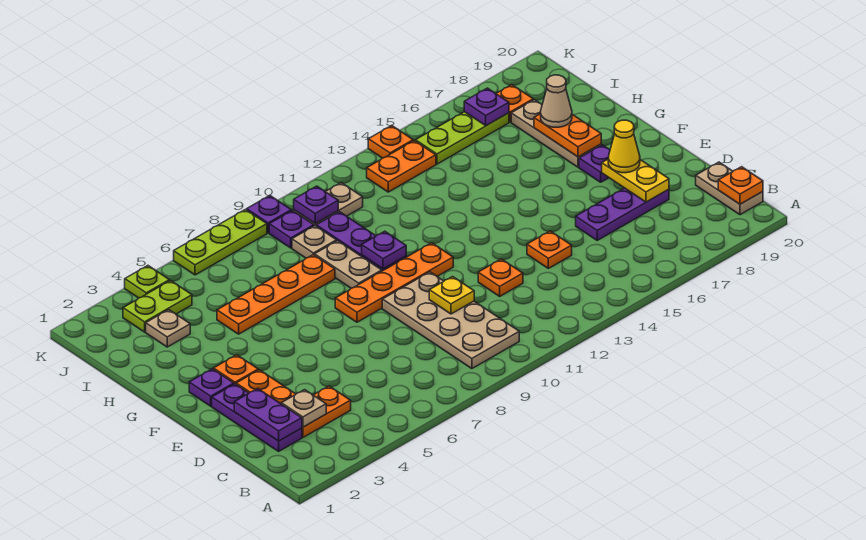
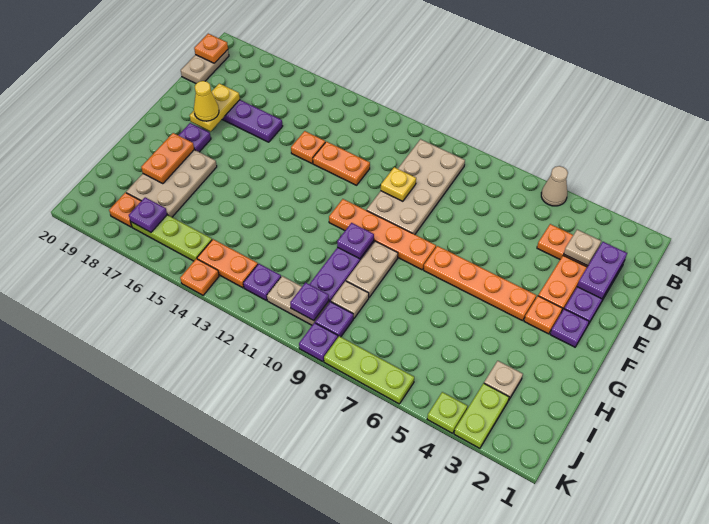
orange 1x1 plate [478,259,523,296] -> orange 1x2 plate [313,142,370,185]
tan 1x3 plate [511,100,601,167] -> tan 2x3 plate [126,150,217,217]
orange 1x4 plate [217,255,335,334] -> orange 1x4 plate moved to [424,246,536,321]
tan 1x1 cone [541,75,572,127] -> tan 1x1 cone moved to [541,166,568,206]
lime 1x2 plate [123,281,192,332] -> lime 1x2 plate turned to [454,383,509,448]
none -> purple 1x1 plate [243,264,281,300]

